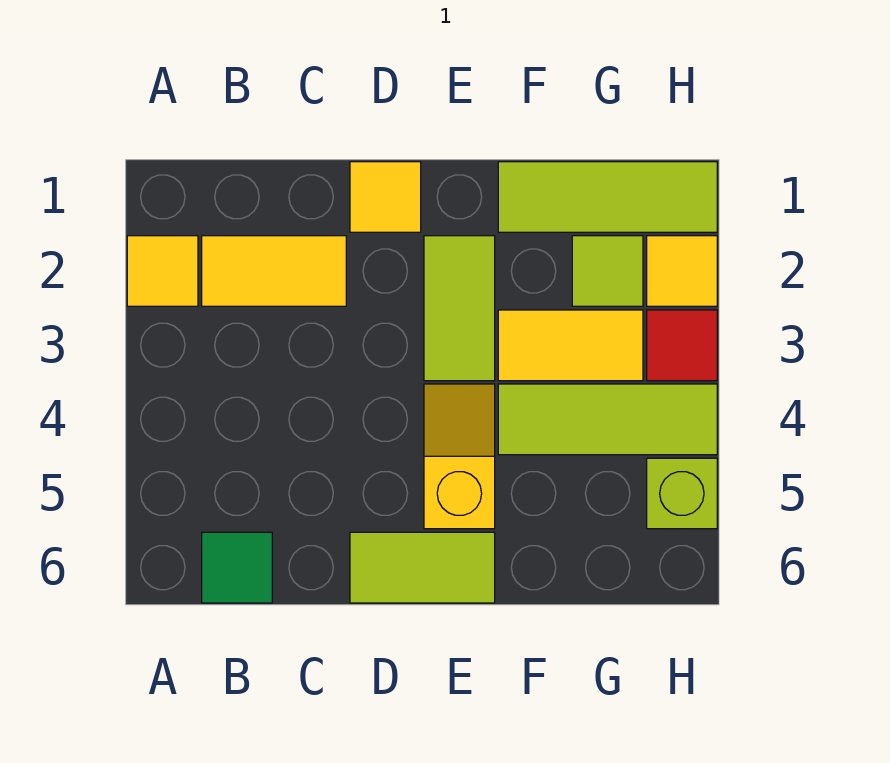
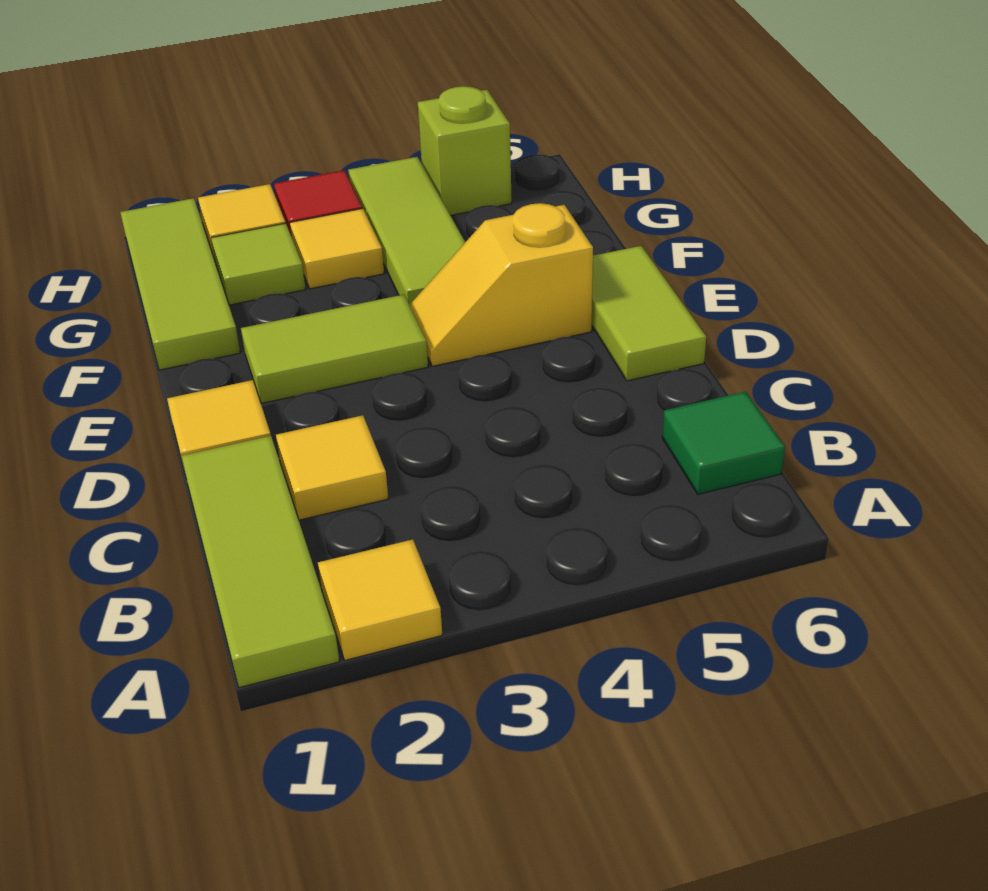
none -> lime 1x3 tile [182,436,339,688]
yellow 1x2 tile [202,236,346,306] -> yellow 1x1 tile [276,415,388,520]
yellow 1x2 tile [498,310,643,381] -> yellow 1x1 tile [290,209,384,289]

